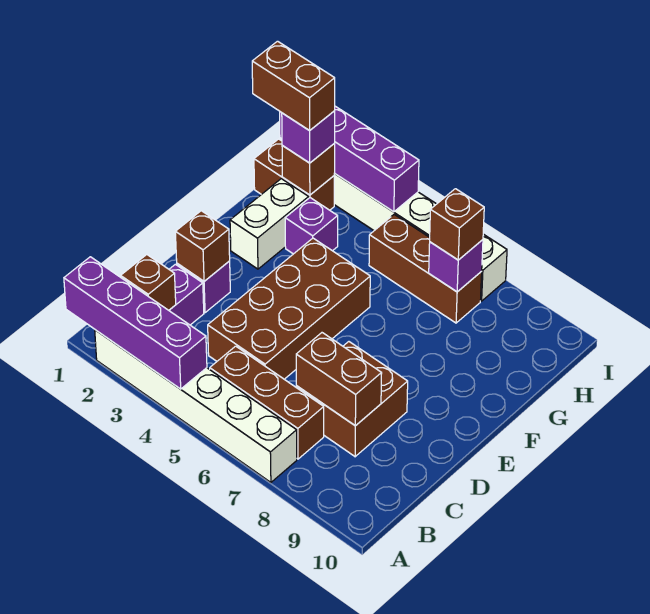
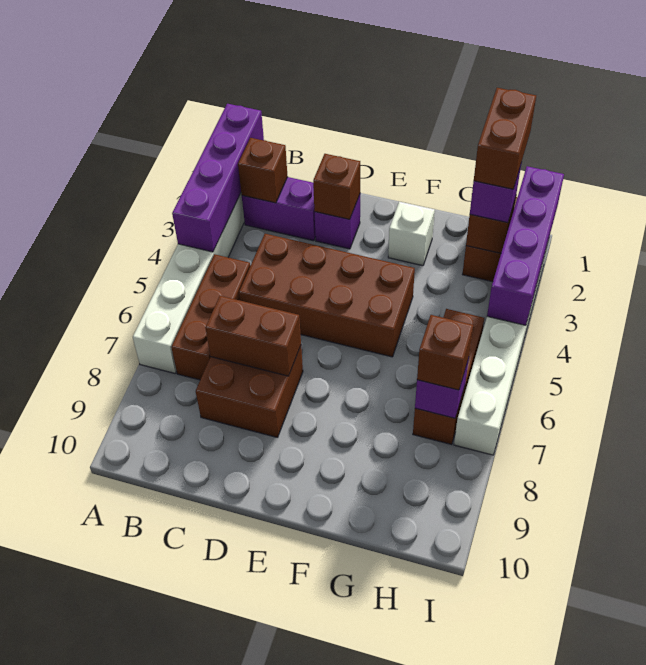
brown 1x2 brick [296,333,382,426] -> brown 1x2 brick turned to [206,296,301,376]
white 1x2 brick [230,179,309,269] -> white 1x1 brick [388,202,435,266]
purple 1x1 brick [285,198,338,254] -> none

